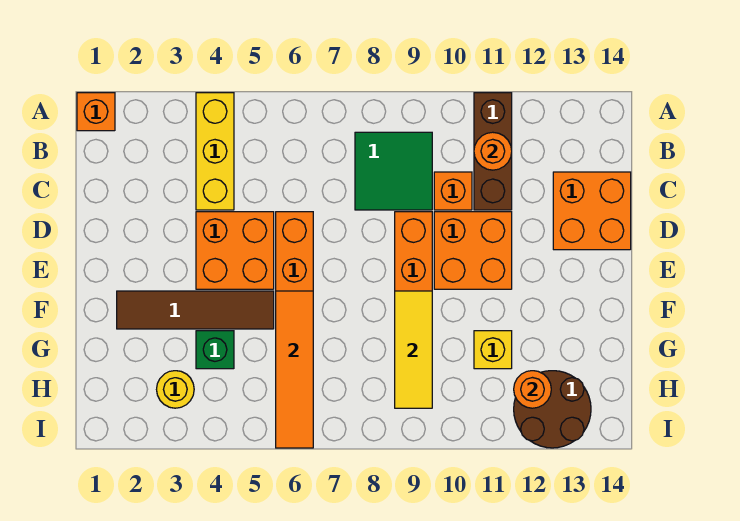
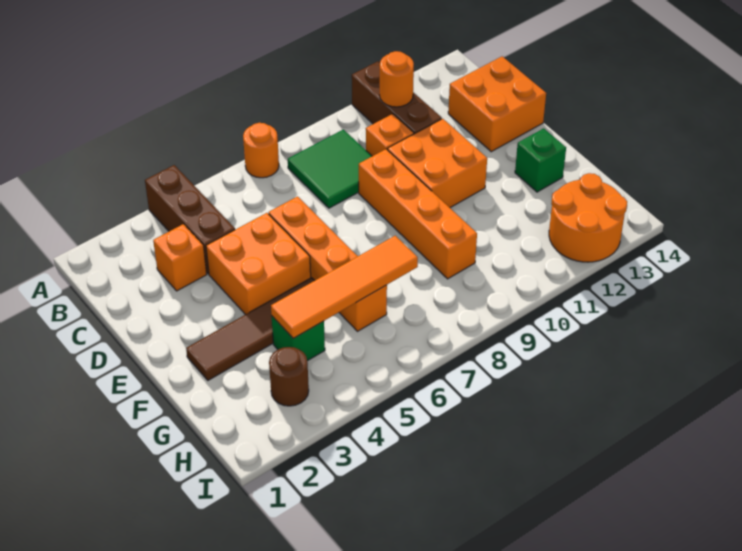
orange 1x1 brick [77,93,115,131] -> orange 1x1 brick moved to [153,224,207,291]
yellow 1x3 brick [196,93,234,210] -> brown 1x3 brick [145,165,235,274]
orange 1x4 tile [276,291,313,448] -> orange 1x4 tile turned to [271,236,418,338]
yellow 1x3 tile [395,291,432,408] -> none
none -> green 1x1 brick [515,128,566,192]
yellow 1x1 brick [474,331,512,369] -> none
yellow 1x1 round brick [157,371,194,408] -> brown 1x1 round brick [269,347,309,406]
brown 2x2 round brick [514,371,591,448] -> orange 2x2 round brick [549,173,627,262]
orange 1x1 round brick [514,371,551,408] -> orange 1x1 round brick moved to [243,123,279,178]

